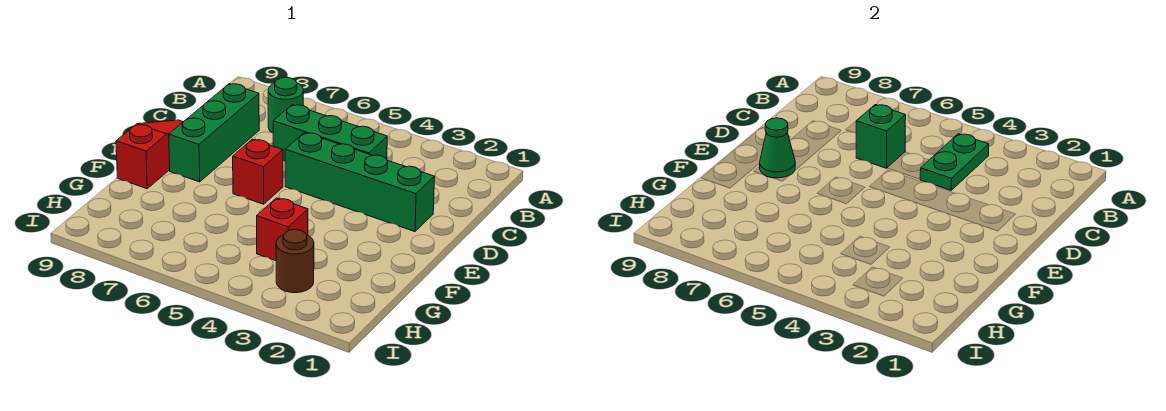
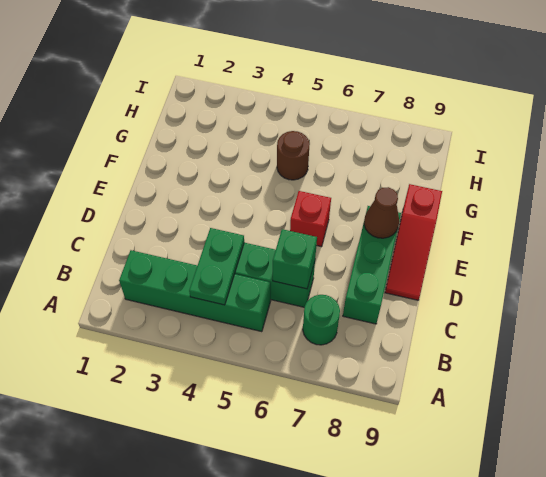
green 1x4 brick [285,133,434,232] -> green 1x4 brick moved to [119,250,271,332]
green 1x1 cone [760,118,795,178] -> brown 1x1 cone [364,187,399,238]
red 1x1 brick [257,198,308,261] -> none
brown 1x1 round brick [276,230,314,293] -> brown 1x1 round brick moved to [277,131,310,180]

